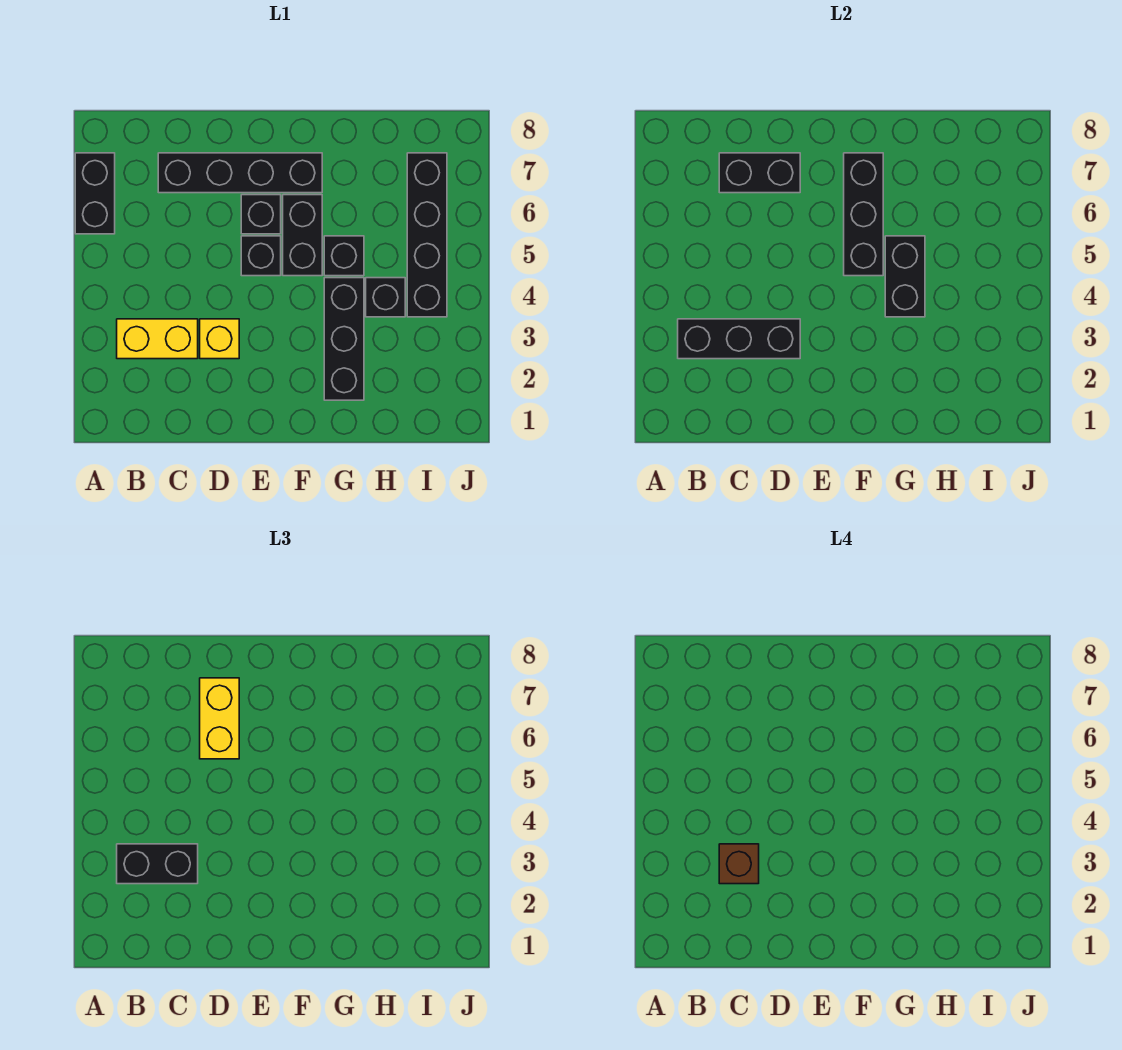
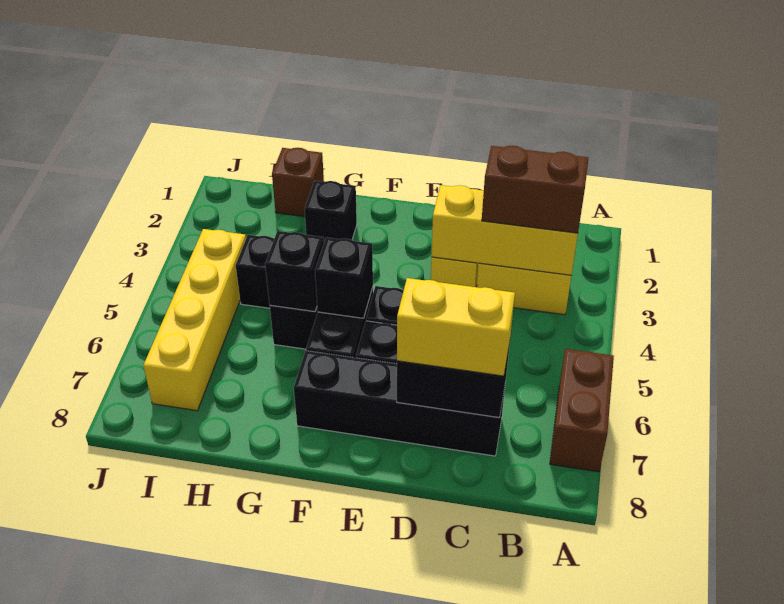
black 1x2 brick [75,153,115,234] -> brown 1x2 brick [550,349,614,472]
black 1x3 brick [678,319,800,359] -> yellow 1x3 brick [432,185,578,275]
black 1x2 brick [117,844,198,884] -> brown 1x2 brick [482,146,588,233]
brown 1x1 brick [719,844,759,884] -> brown 1x1 brick moved to [272,148,324,217]
yellow 1x2 brick [200,678,239,759] -> yellow 1x2 brick turned to [397,278,515,376]
black 1x3 brick [844,153,883,276] -> black 1x1 brick [315,237,373,318]
black 1x3 brick [324,278,364,400] -> black 1x1 brick [304,181,357,241]
black 1x2 brick [885,236,925,317] -> black 1x1 brick [265,231,324,312]
black 1x4 brick [407,153,447,317] -> yellow 1x4 brick [143,229,246,411]

